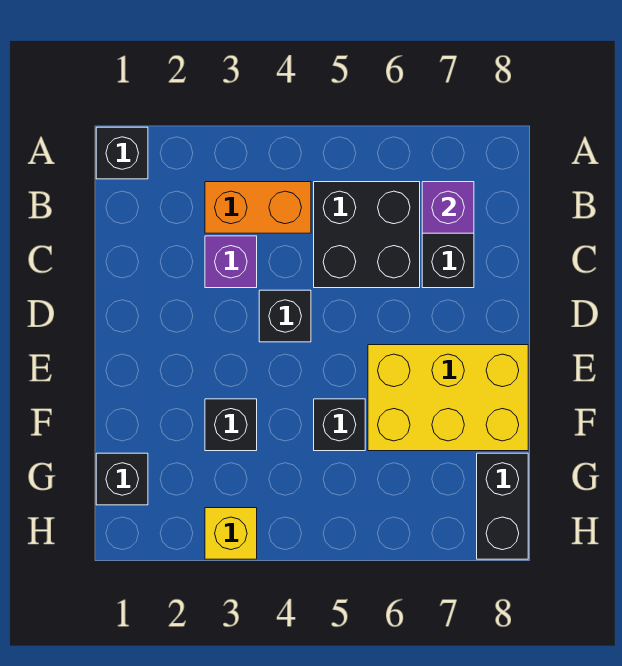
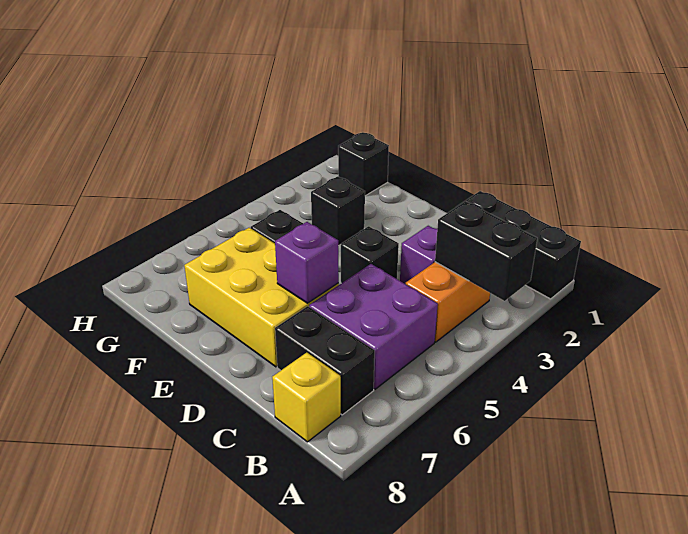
black 1x1 brick [96,127,148,179] -> black 1x3 brick [458,191,581,299]
black 2x2 brick [314,182,420,288] -> purple 2x2 brick [309,264,438,389]
purple 1x1 brick [422,182,474,233] -> purple 1x1 brick moved to [275,222,339,303]
yellow 2x3 brick [368,345,528,451] -> yellow 2x3 brick turned to [184,228,339,367]
black 1x2 brick [477,453,528,559] -> black 1x2 brick moved to [435,201,537,301]
yellow 1x1 brick [205,508,257,559] -> yellow 1x1 brick moved to [272,353,341,442]

